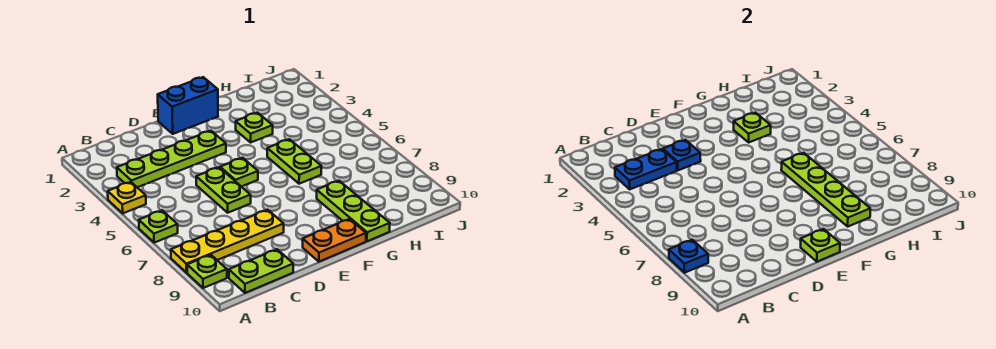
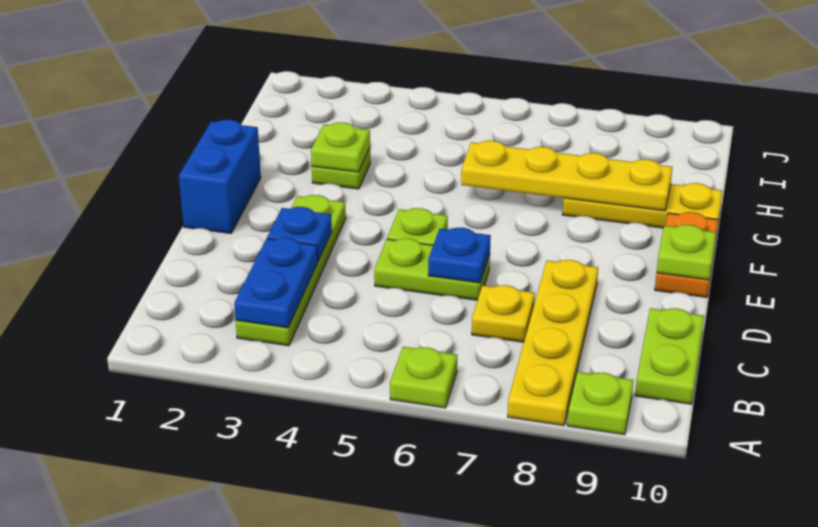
yellow 1x1 plate [108,182,146,213] -> yellow 1x1 plate moved to [472,285,535,342]
blue 1x1 plate [669,240,708,273] -> blue 1x1 plate moved to [428,228,491,283]
lime 1x2 plate [267,139,322,184] -> none
lime 1x4 plate [781,153,870,226] -> yellow 1x4 plate [461,141,672,211]
lime 1x3 plate [317,181,390,241] -> yellow 1x3 plate [562,183,722,228]

